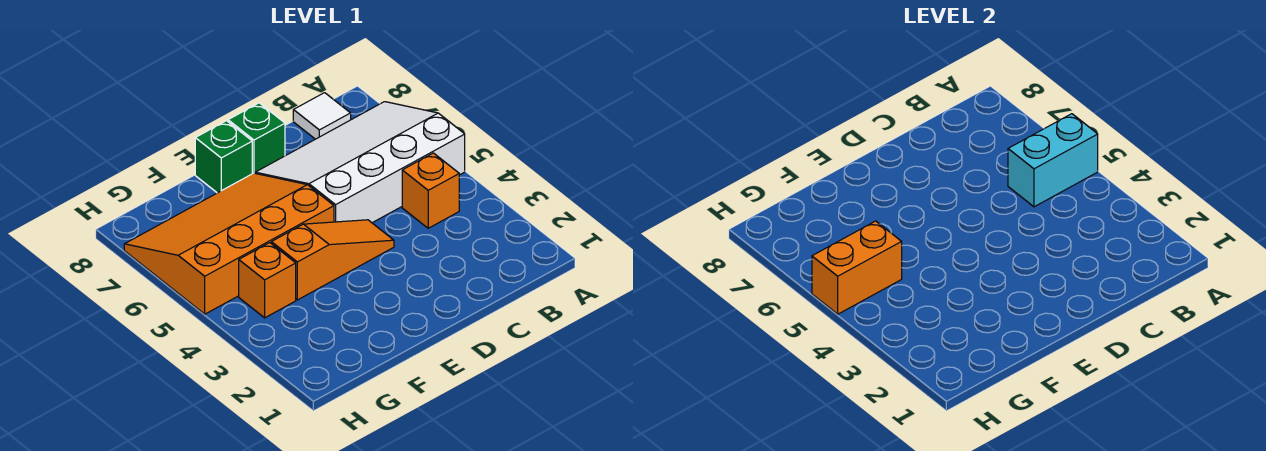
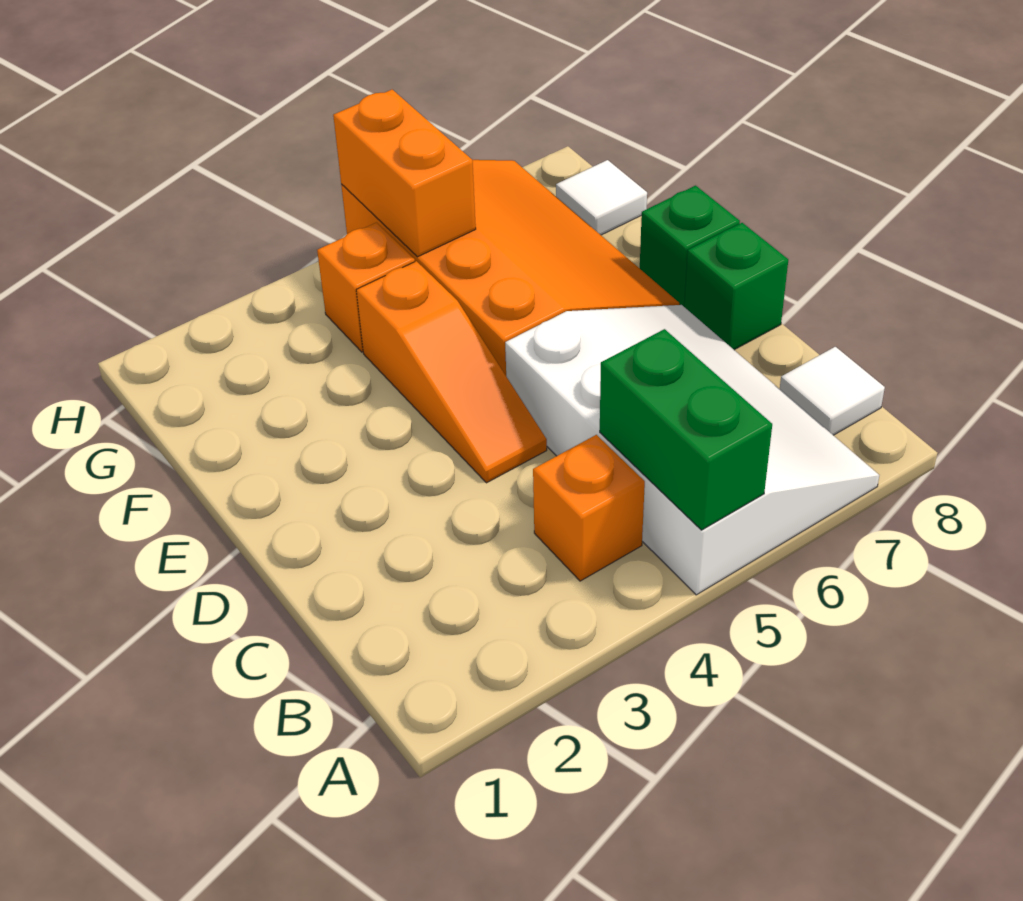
cyan 1x2 brick [1008,114,1098,207] -> green 1x2 brick [600,329,772,530]
none -> white 1x1 tile [556,160,647,235]

